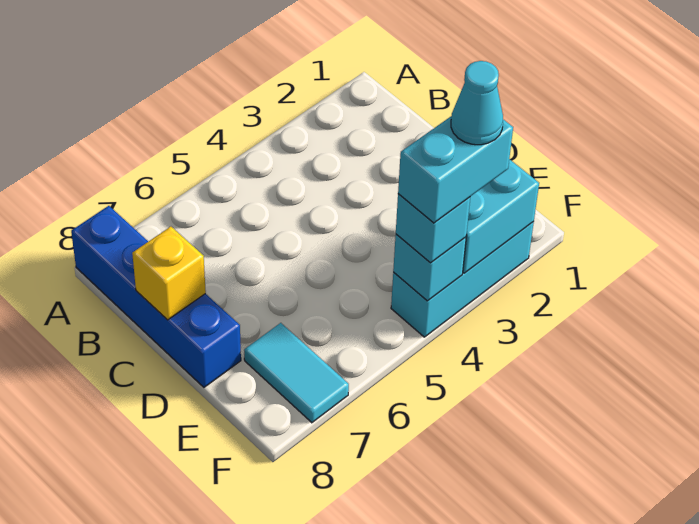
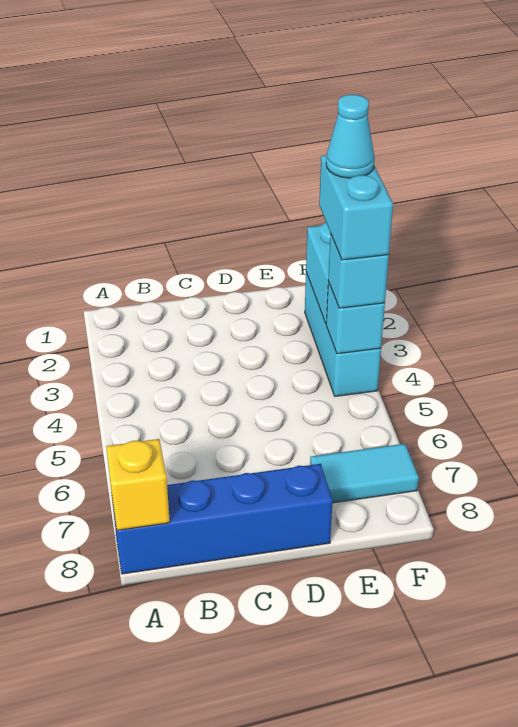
yellow 1x1 brick [132,227,206,320] -> yellow 1x1 brick moved to [106,439,170,530]

